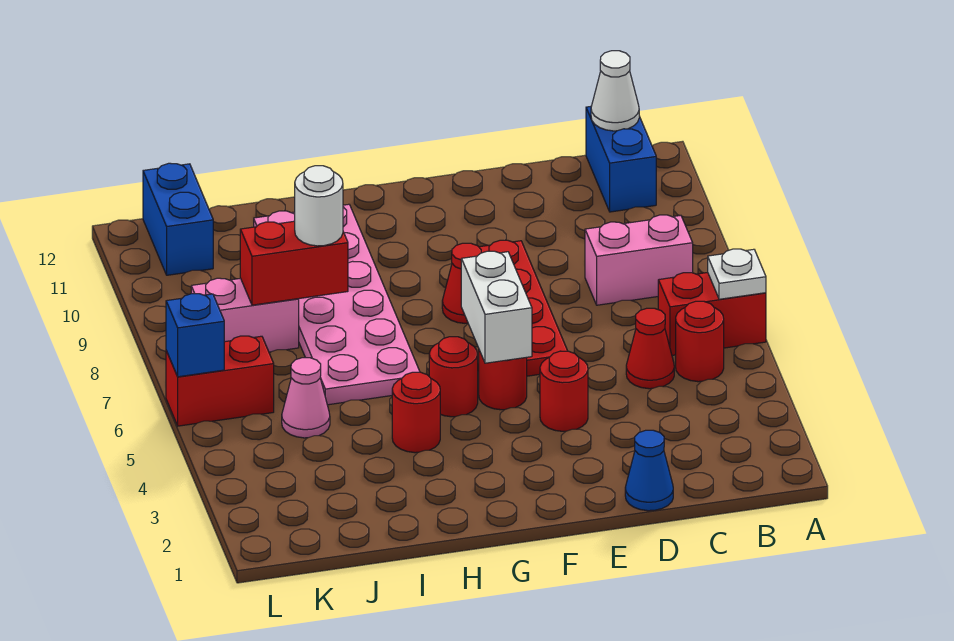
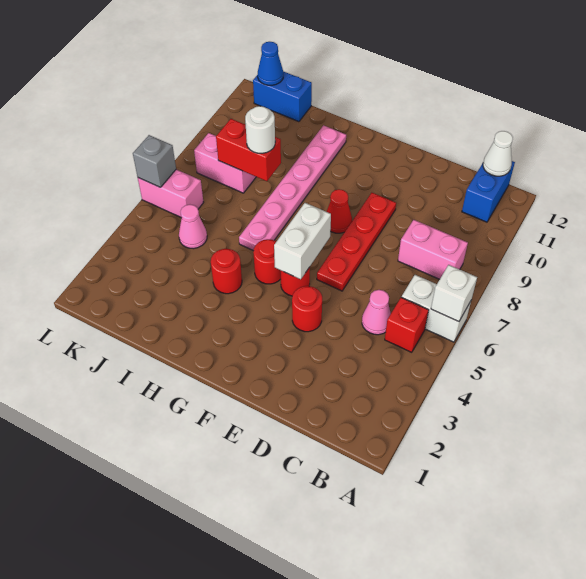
red 1x2 brick [658,273,766,355] -> white 1x2 brick [402,275,471,342]
white 1x1 plate [708,249,766,299] -> white 1x1 brick [431,265,477,322]
red 1x1 round brick [676,301,724,382] -> red 1x1 brick [385,297,429,352]
red 1x1 cone [626,308,674,389] -> pink 1x1 cone [362,290,391,335]
blue 1x1 cone [625,430,673,511] -> blue 1x1 cone moved to [258,42,283,85]
pink 2x6 plate [254,204,420,405] -> pink 1x6 plate [239,125,346,251]
red 1x2 brick [166,336,274,426] -> pink 1x2 brick [138,169,204,218]
blue 1x2 brick [143,163,213,275] -> blue 1x2 brick turned to [253,71,312,122]
blue 1x1 brick [166,294,224,377] -> grey 1x1 brick [133,135,176,187]

